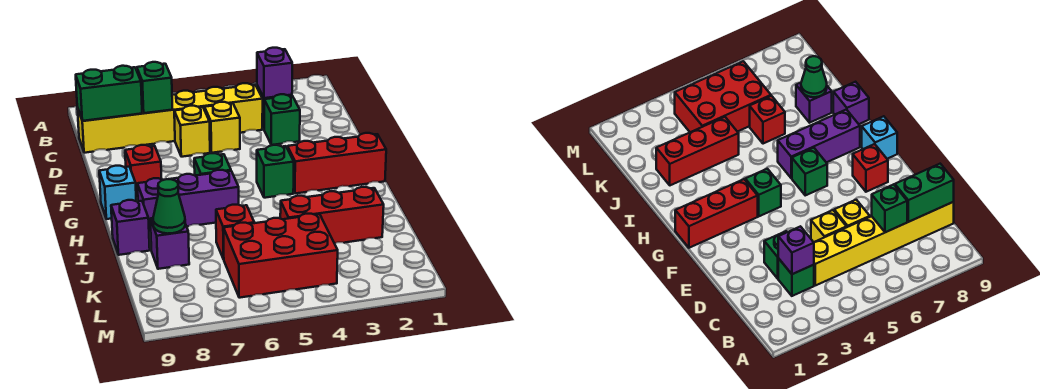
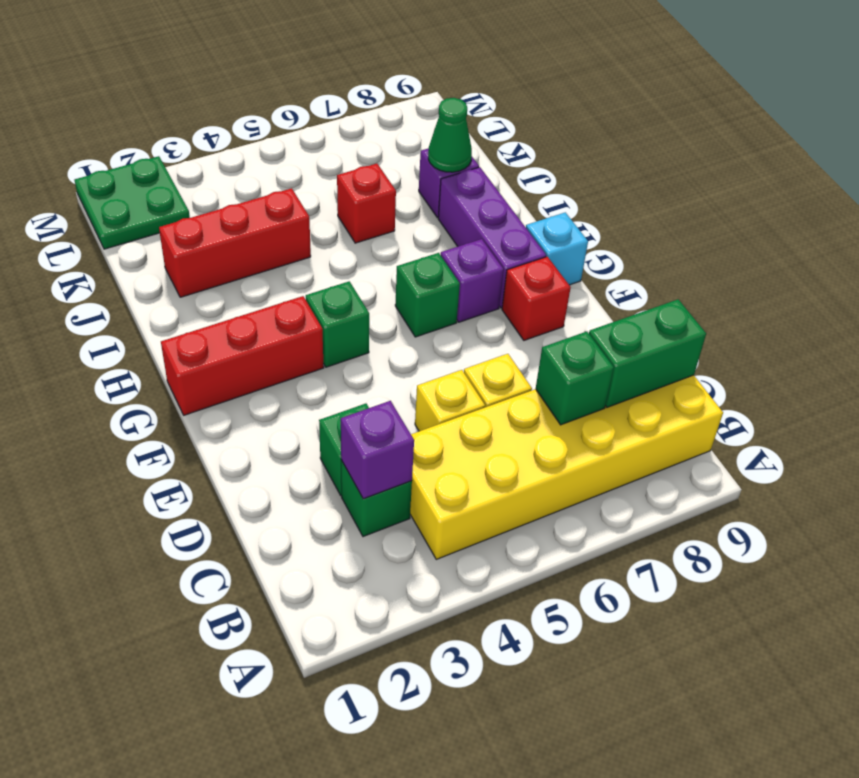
yellow 1x6 brick [77,83,263,153] -> yellow 2x6 brick [410,375,723,559]
purple 1x3 brick [137,170,239,232] -> purple 1x3 brick turned to [438,167,546,308]
purple 1x1 brick [111,200,150,255] -> purple 1x1 brick moved to [441,239,504,322]
red 2x3 brick [223,214,338,298] -> none
none -> green 2x2 plate [75,156,190,249]

